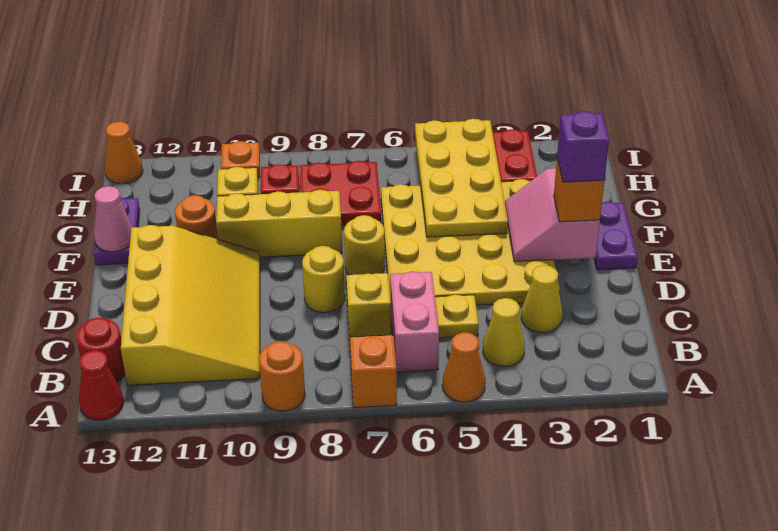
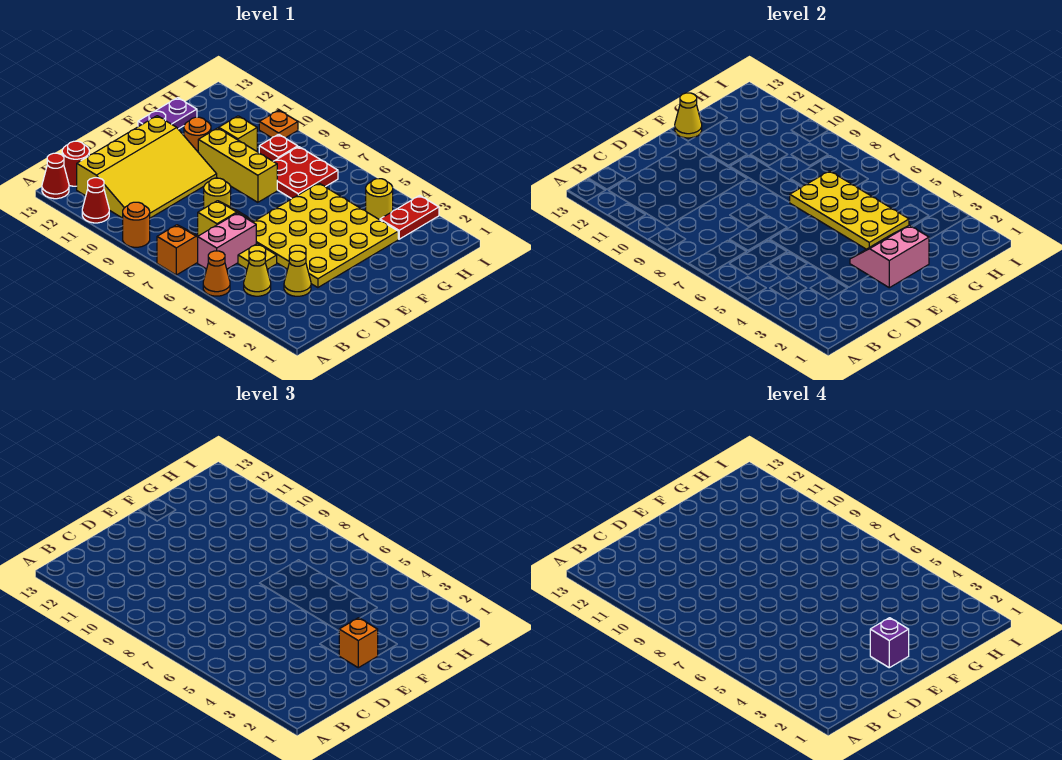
none -> red 1x1 cone [82,178,109,223]
purple 1x2 plate [594,202,638,270] -> none
yellow 1x1 round brick [344,215,385,275] -> yellow 1x1 round brick moved to [366,179,393,220]
yellow 2x4 plate [415,119,508,237] -> yellow 2x4 plate turned to [790,171,909,249]
pink 1x1 cone [94,186,133,252] -> yellow 1x1 cone [675,93,702,138]
orange 1x1 cone [105,122,143,184] -> none

